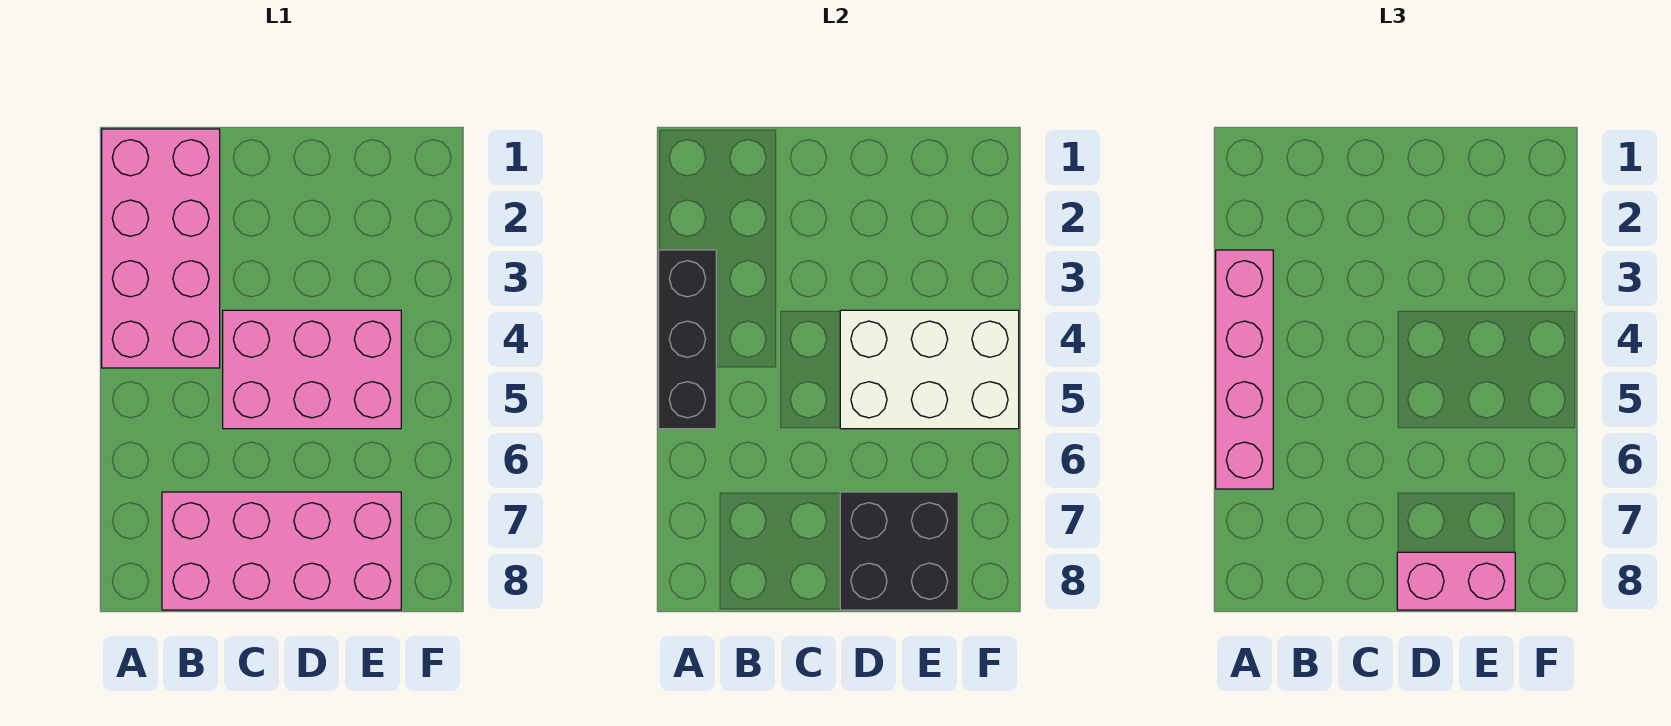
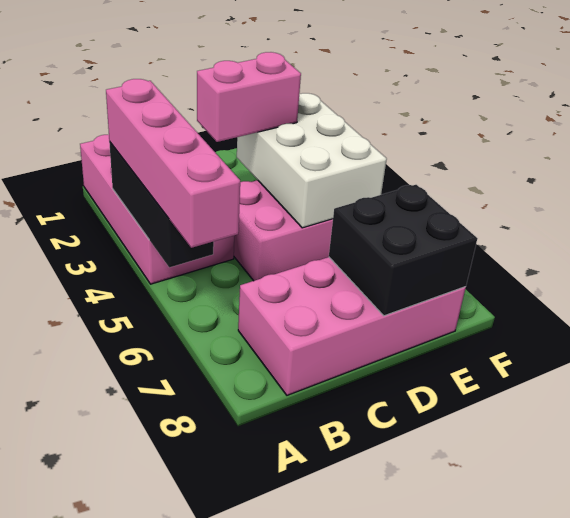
white 2x3 brick [840,310,1019,429] -> white 2x3 brick turned to [237,93,387,228]
pink 1x2 brick [1397,552,1515,610] -> pink 1x2 brick moved to [197,52,301,142]

